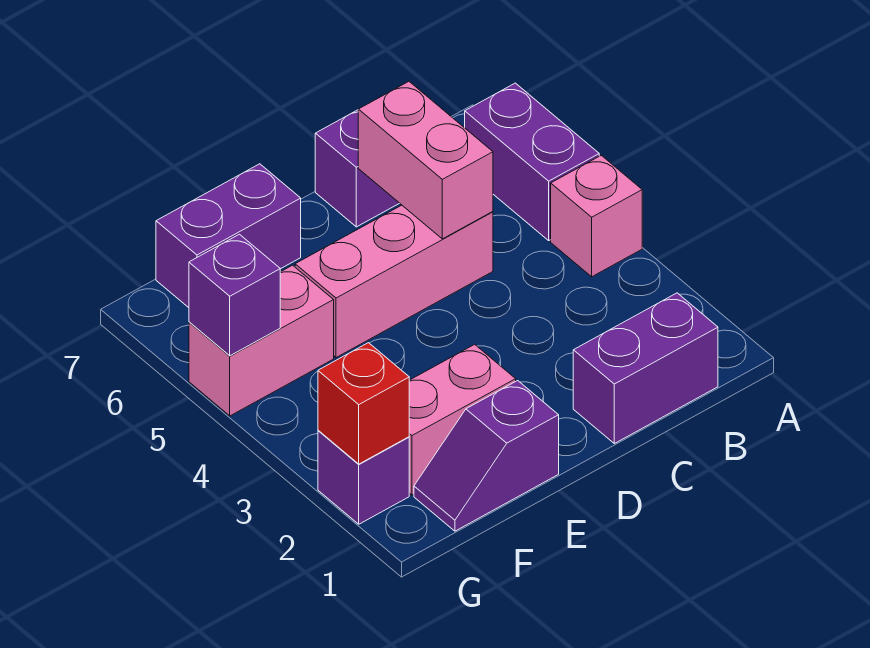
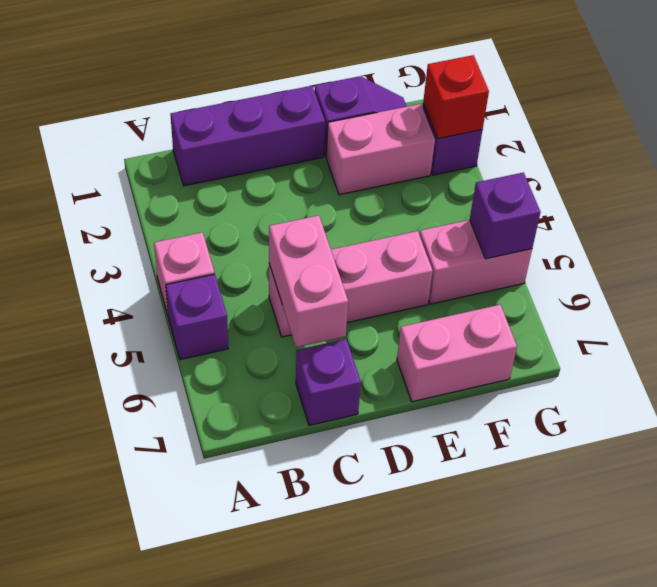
purple 1x2 brick [465,83,599,240] -> purple 1x1 brick [166,274,228,360]
purple 1x2 brick [573,293,718,443] -> purple 1x3 brick [170,86,325,186]
purple 1x2 brick [156,164,301,308] -> pink 1x2 brick [397,305,517,402]

